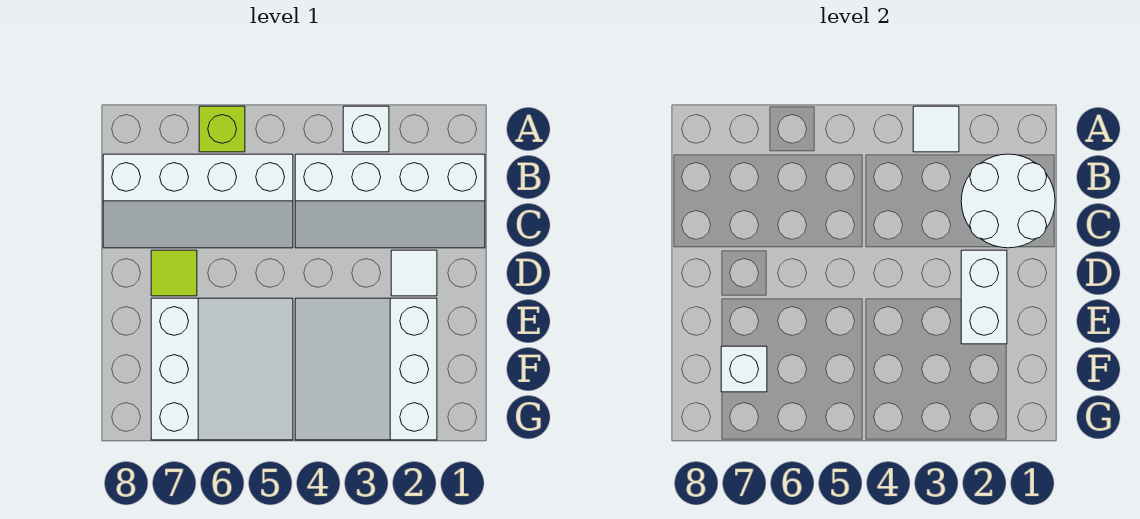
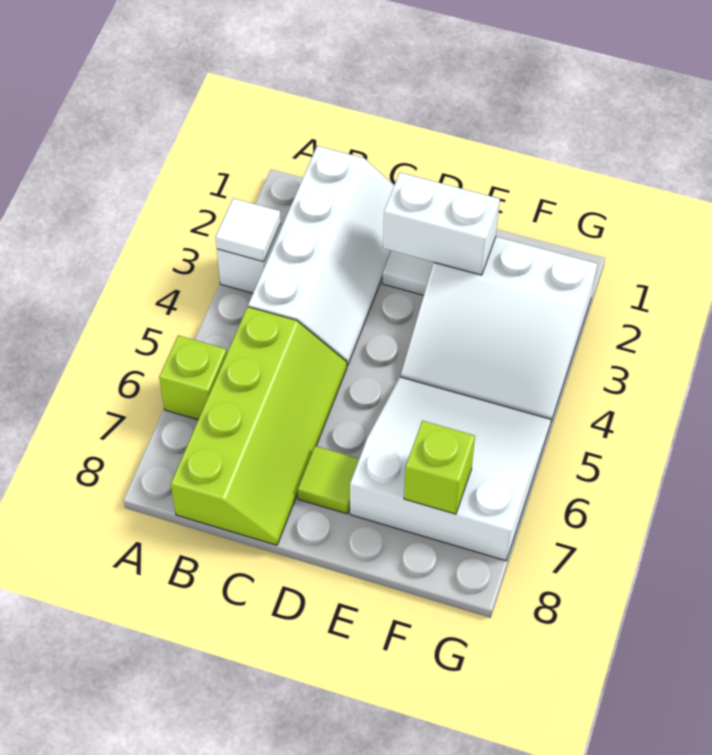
white 2x2 round brick [961,154,1055,248] -> none
white 2x4 slope [103,154,293,248] -> lime 2x4 slope [171,307,347,545]
white 1x1 brick [721,346,767,392] -> lime 1x1 brick [404,421,475,514]

